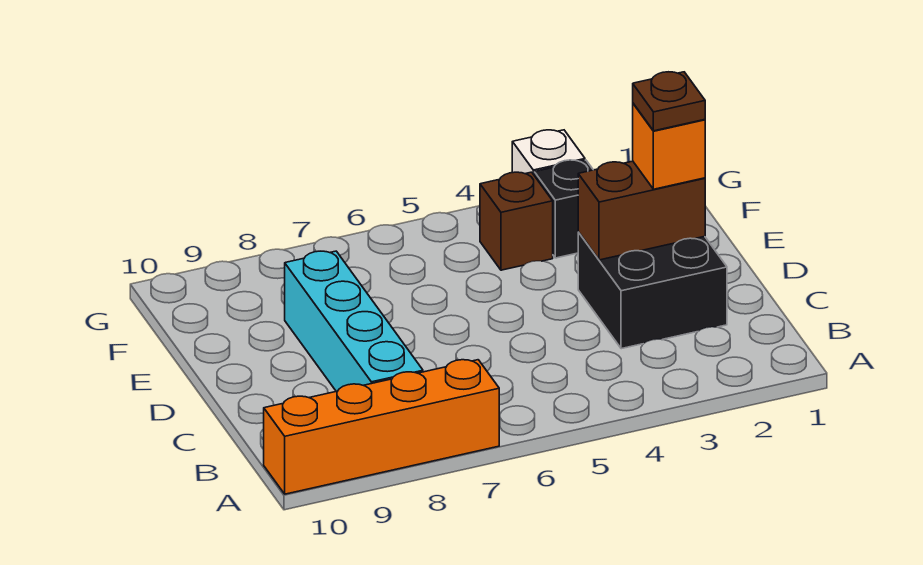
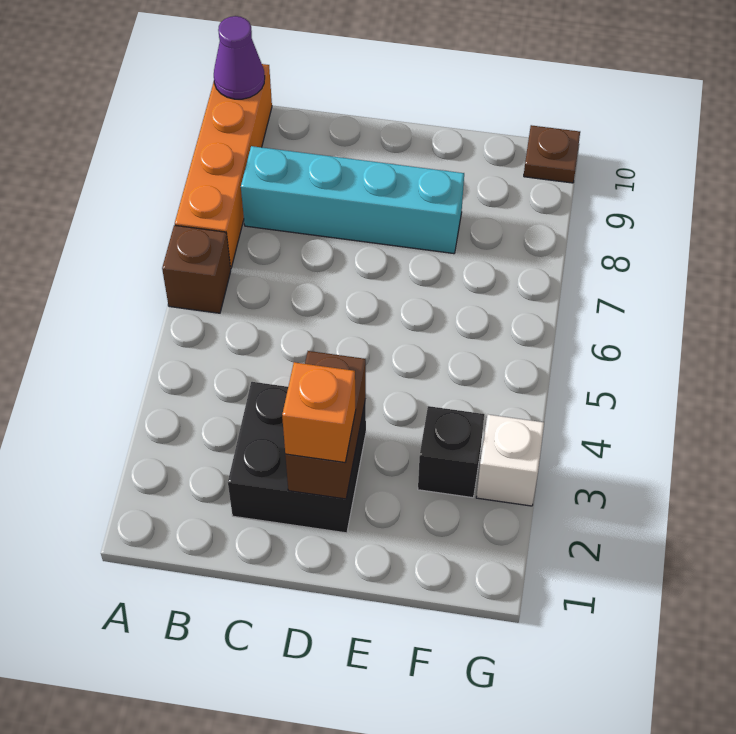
none -> purple 1x1 cone [214,16,265,99]
brown 1x1 plate [633,72,705,131] -> brown 1x1 plate moved to [524,125,580,183]
brown 1x1 brick [480,172,553,270] -> brown 1x1 brick moved to [162,225,231,313]

